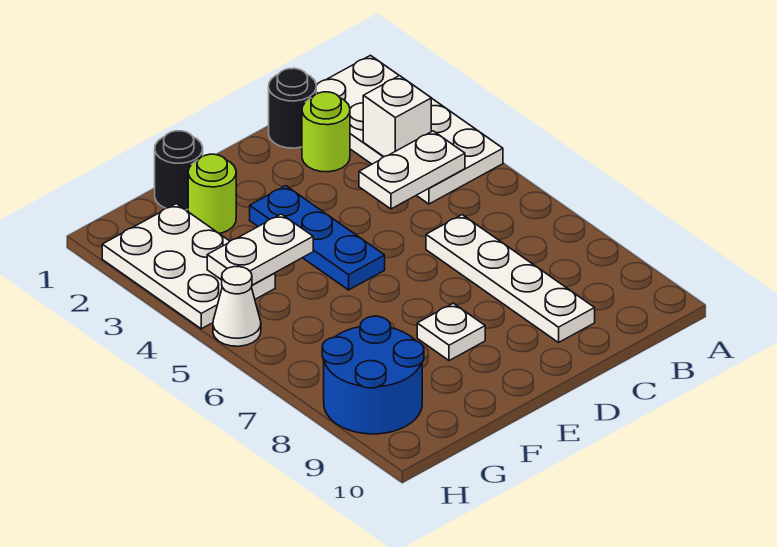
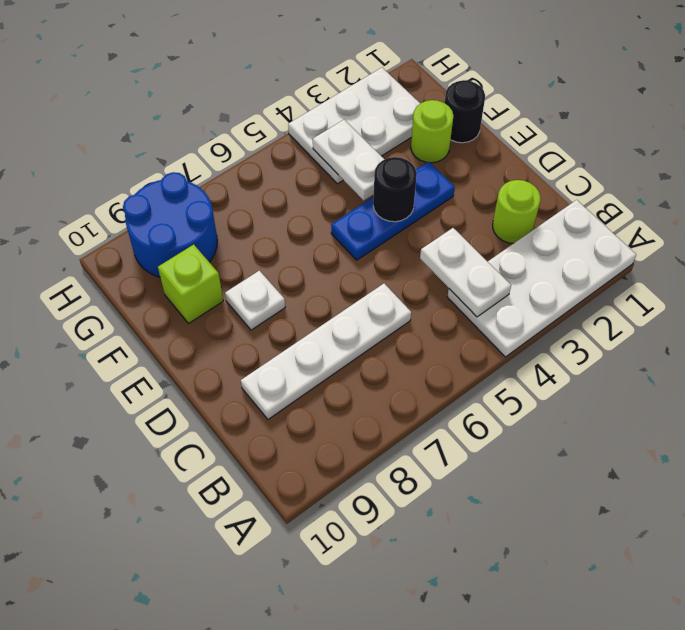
white 1x1 brick [363,76,431,157] -> none
black 1x1 round brick [269,68,316,148] -> black 1x1 round brick moved to [373,157,417,222]
none -> lime 1x1 brick [158,245,223,323]
white 1x1 cone [213,267,261,346] -> none

